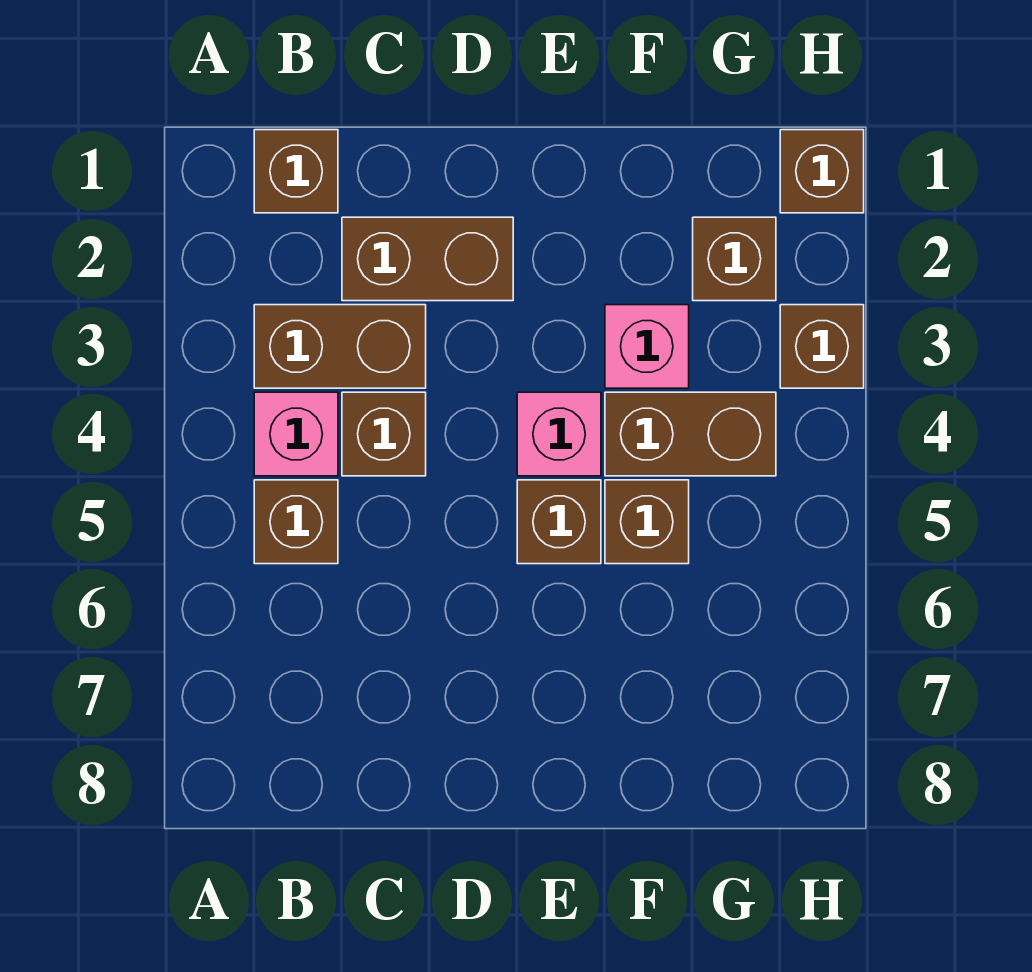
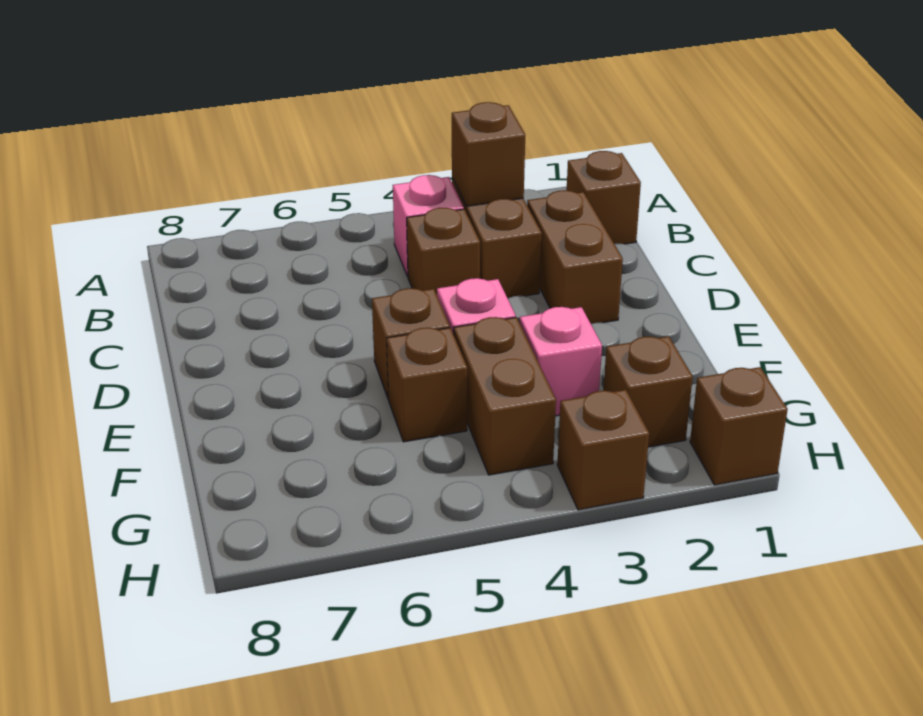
brown 1x1 brick [254,480,338,564] -> brown 1x1 brick moved to [452,102,525,206]

